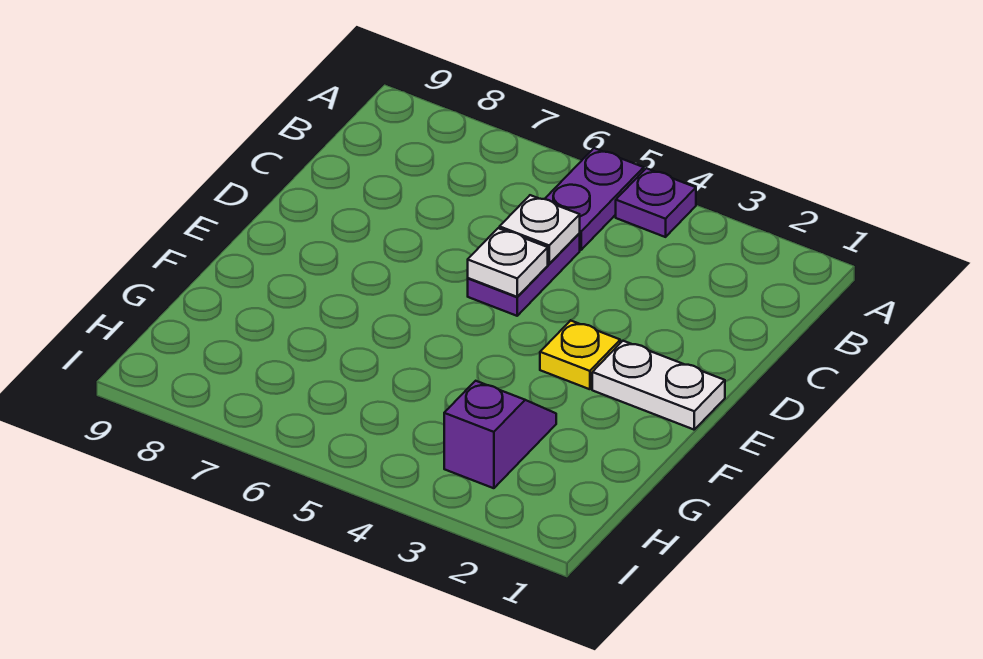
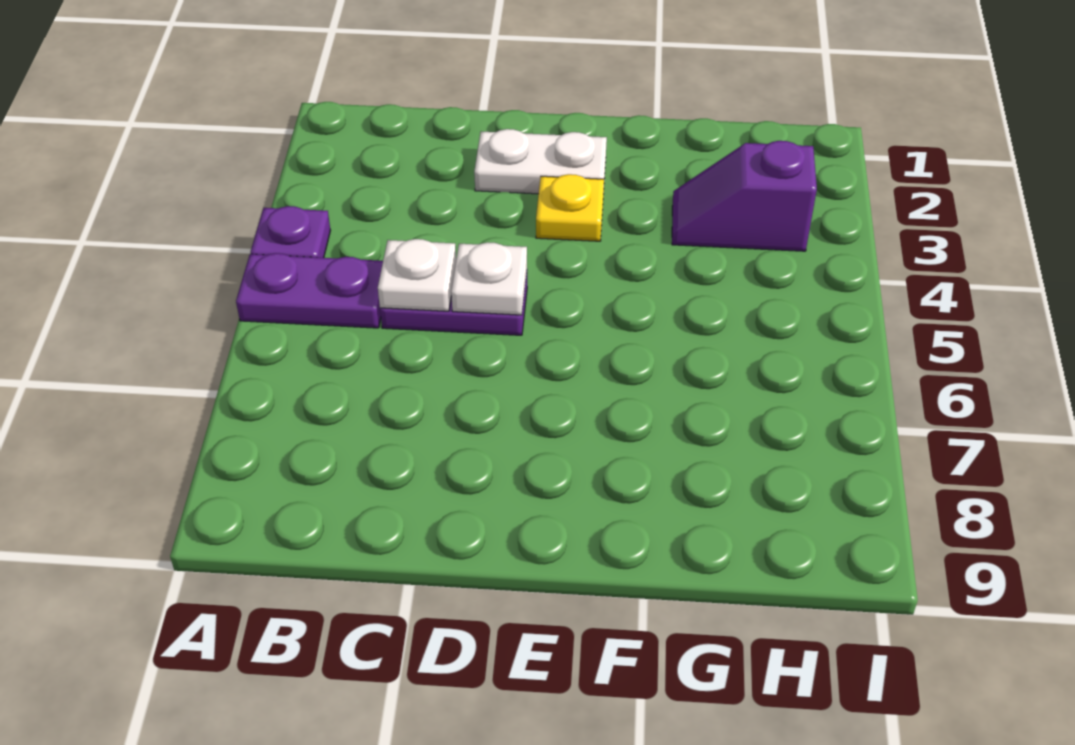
white 1x2 plate [592,341,725,430] -> white 1x2 plate turned to [474,129,607,194]

